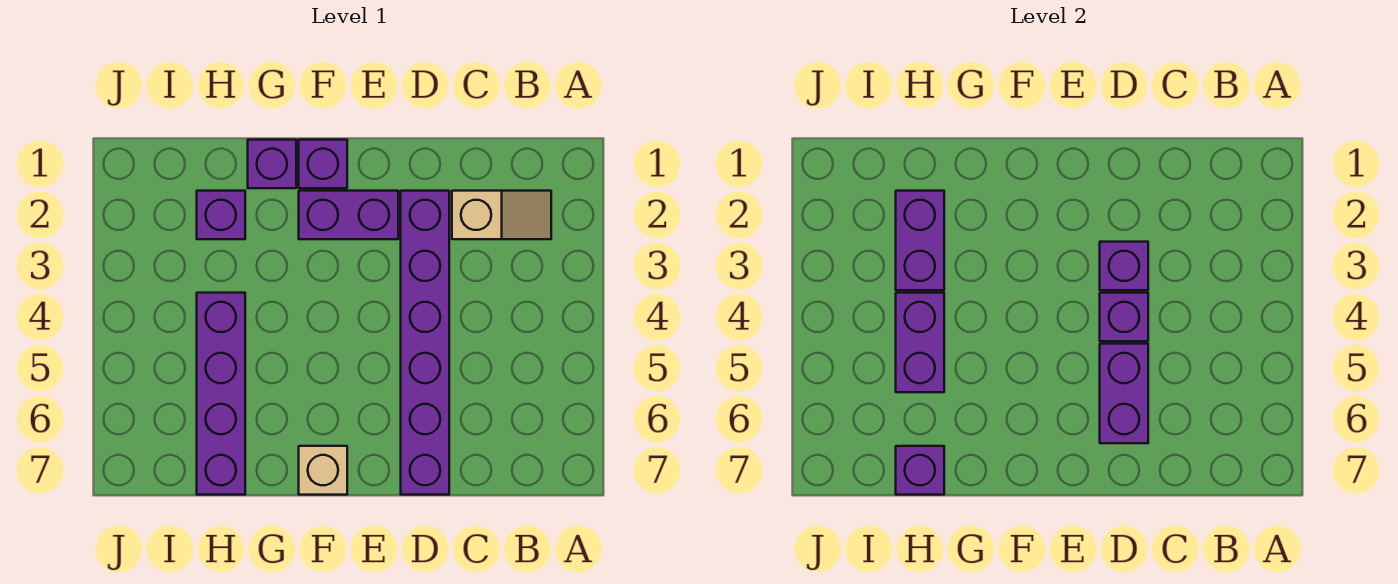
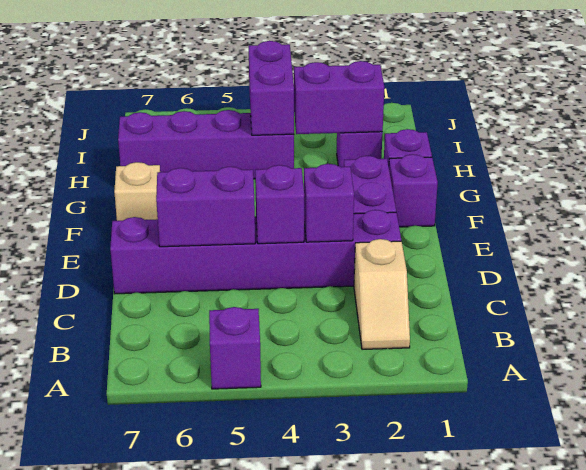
purple 1x2 brick [896,293,944,392] -> purple 1x2 brick turned to [249,41,294,135]
purple 1x1 brick [896,446,944,495] -> purple 1x1 brick moved to [209,307,261,389]

